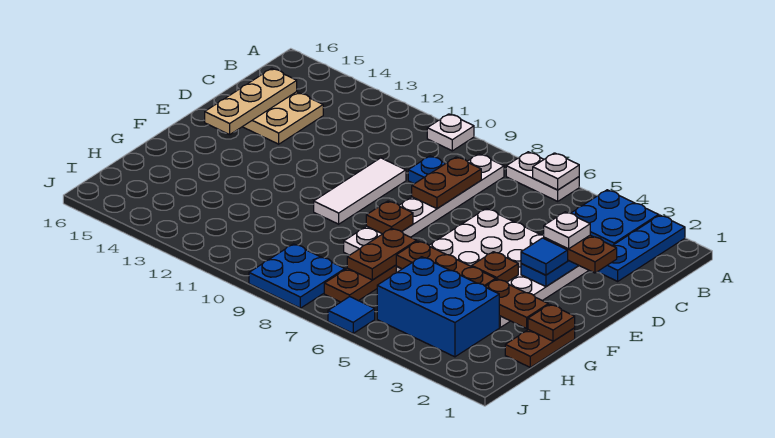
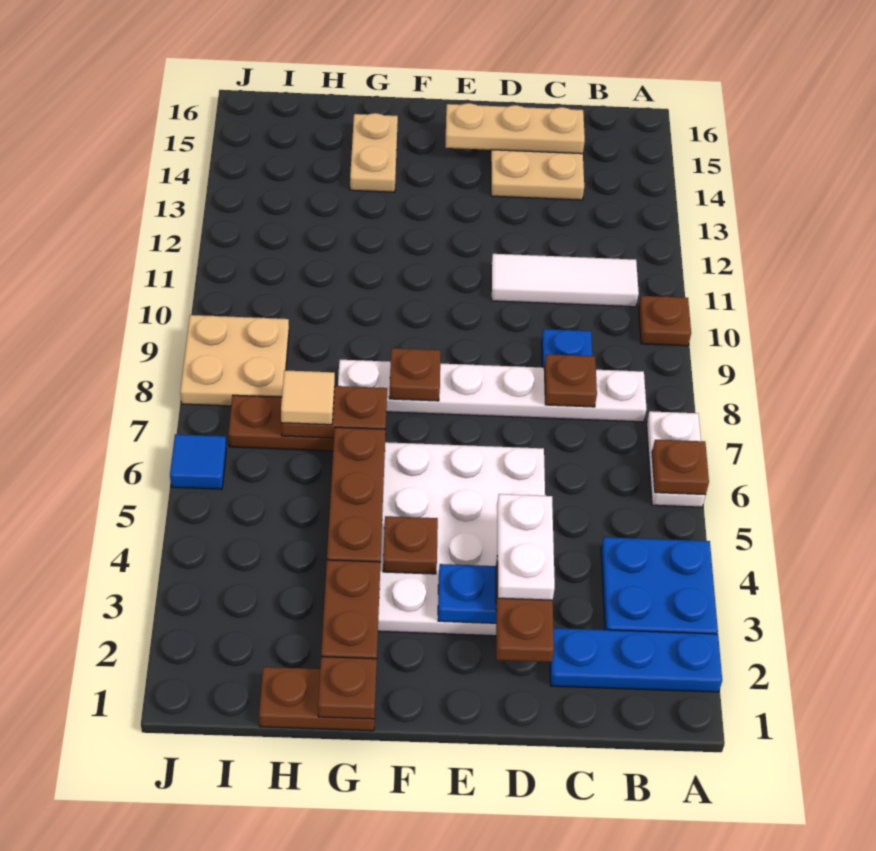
white 1x1 plate [533,153,579,190] -> brown 1x1 plate [652,440,709,495]
white 1x1 plate [427,114,474,151] -> brown 1x1 plate [639,296,691,346]
brown 1x2 plate [412,157,481,209] -> brown 1x1 plate [544,354,597,407]
white 1x1 plate [544,212,590,249] -> white 1x2 plate [497,494,555,600]
white 1x3 tile [314,158,406,224] -> white 1x3 tile moved to [491,254,639,307]
blue 1x1 tile [521,238,568,275] -> none
none -> tan 1x2 plate [350,113,398,192]
blue 2x3 brick [377,257,499,357] -> none
none -> tan 1x1 tile [281,370,335,425]
blue 2x2 plate [249,244,345,308] -> tan 2x2 plate [180,315,289,406]

